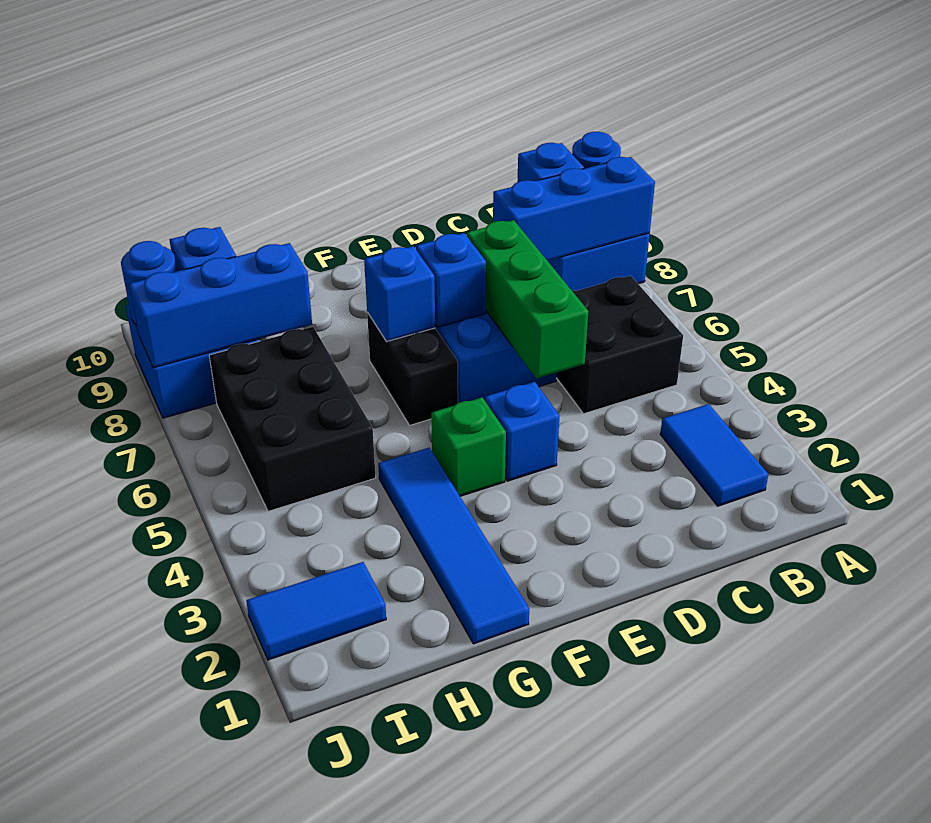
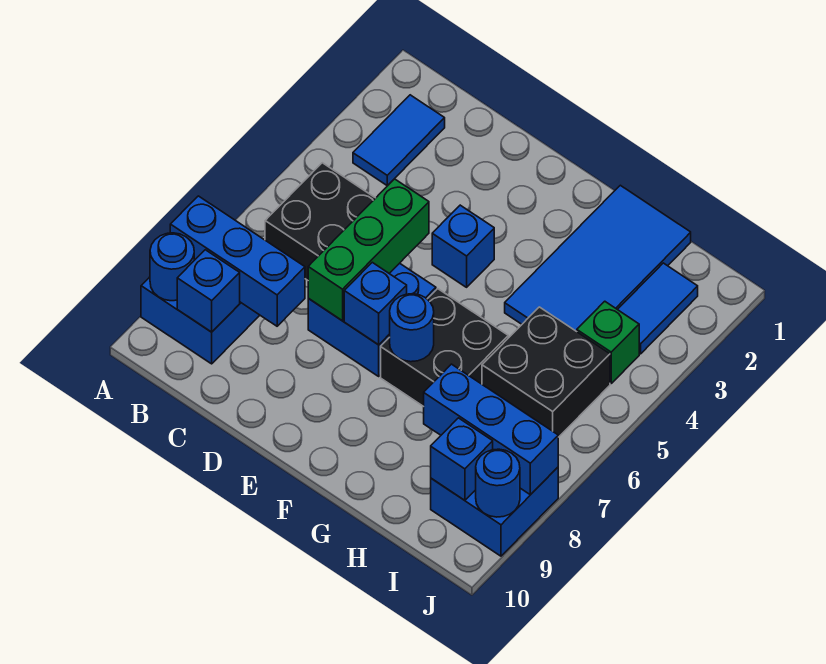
green 1x1 brick [431,398,506,496] -> green 1x1 brick moved to [577,301,639,383]
black 1x2 brick [367,312,458,425] -> black 2x2 brick [381,289,508,407]
blue 1x1 brick [364,246,435,342] -> blue 1x1 round brick [390,294,434,362]
blue 1x4 tile [378,448,529,644] -> blue 2x4 tile [505,185,691,332]
black 2x3 brick [209,327,376,511] -> black 2x2 brick [482,307,610,437]
blue 1x2 tile [246,562,386,660] -> blue 1x2 tile turned to [617,263,698,354]

